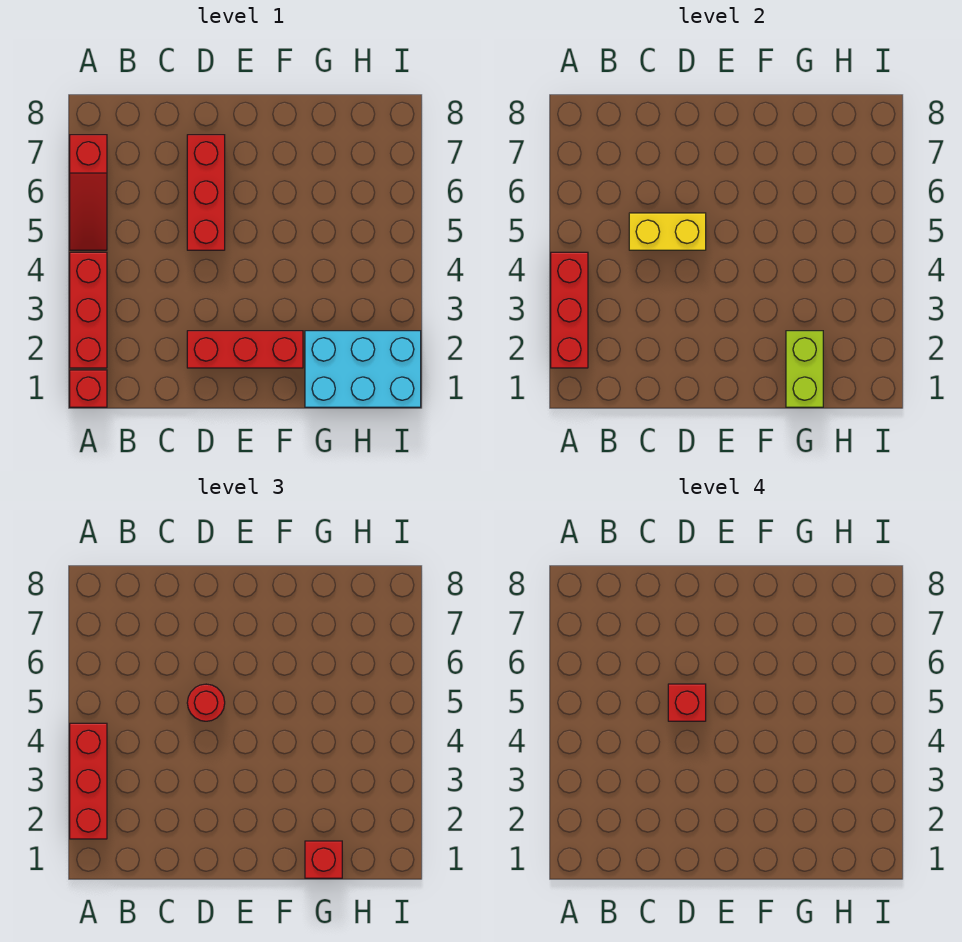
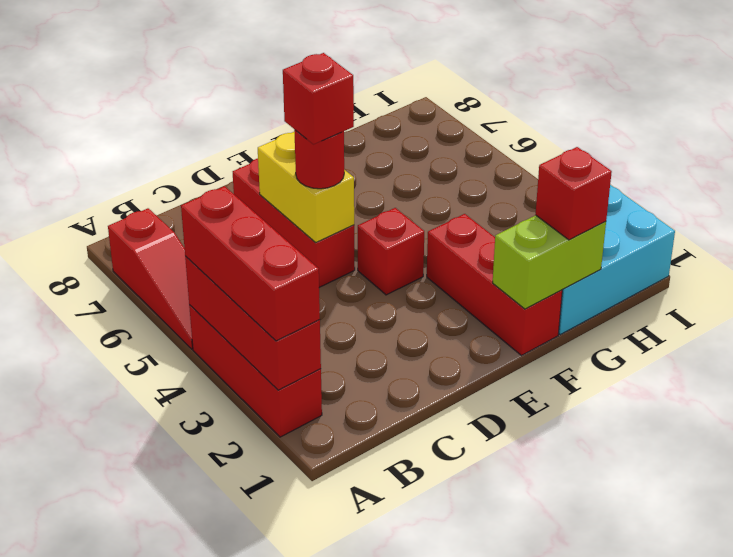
red 1x1 brick [70,370,107,407] -> red 1x1 brick moved to [358,208,424,295]
yellow 1x2 brick [629,213,706,250] -> yellow 1x2 brick turned to [258,132,354,243]
red 1x3 brick [187,331,303,368] -> red 1x3 brick turned to [427,214,562,355]
lime 1x2 brick [786,331,823,407] -> lime 1x2 brick turned to [493,215,606,309]

